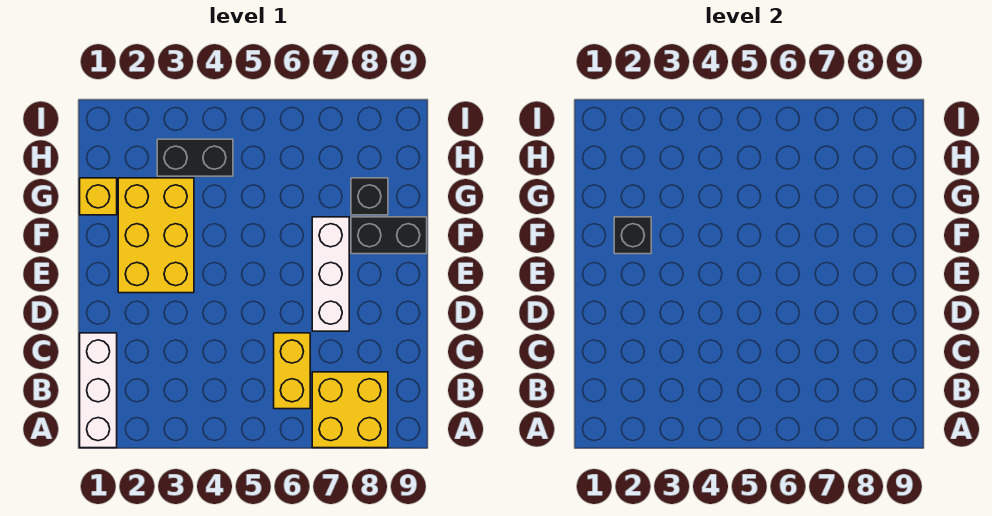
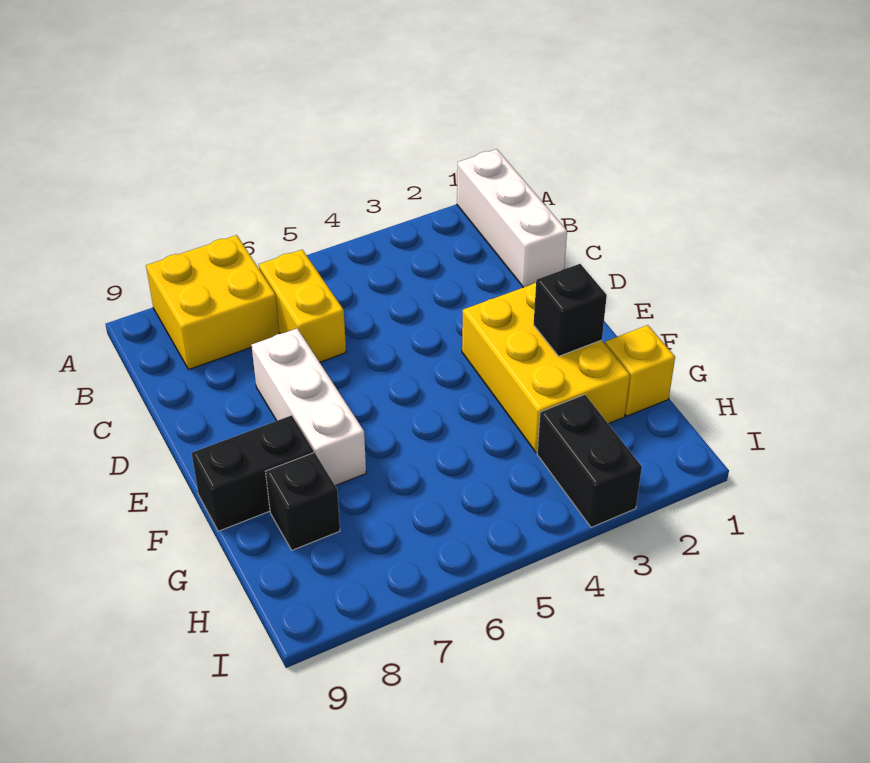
black 1x2 brick [157,139,233,176] -> black 1x2 brick turned to [537,395,642,527]

